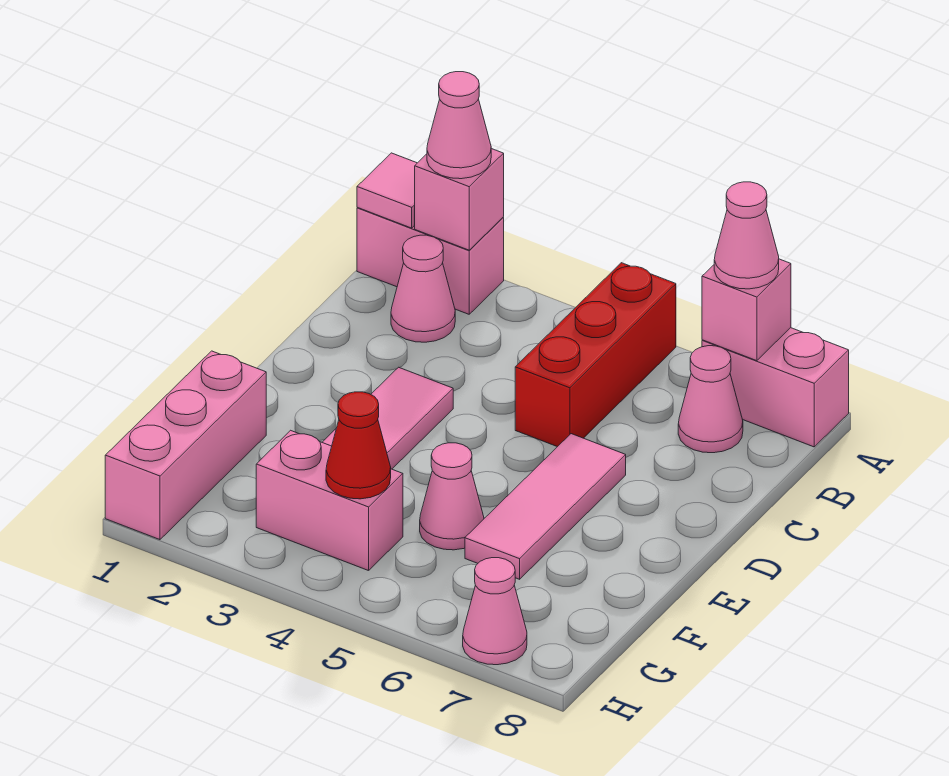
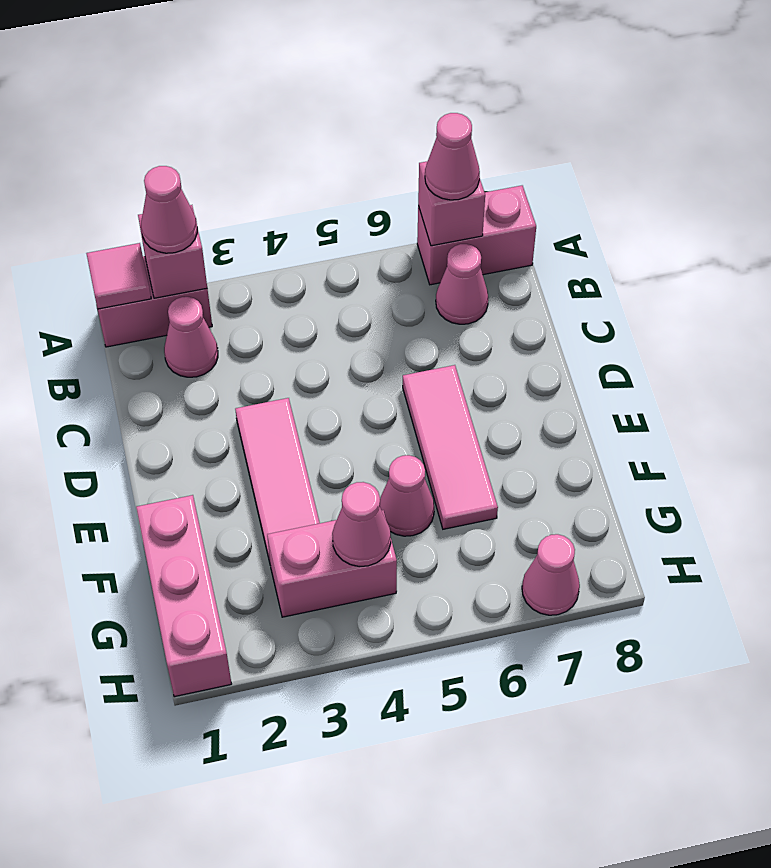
red 1x3 brick [515,263,676,447] -> none
red 1x1 cone [326,392,391,499] -> pink 1x1 cone [332,482,391,567]

